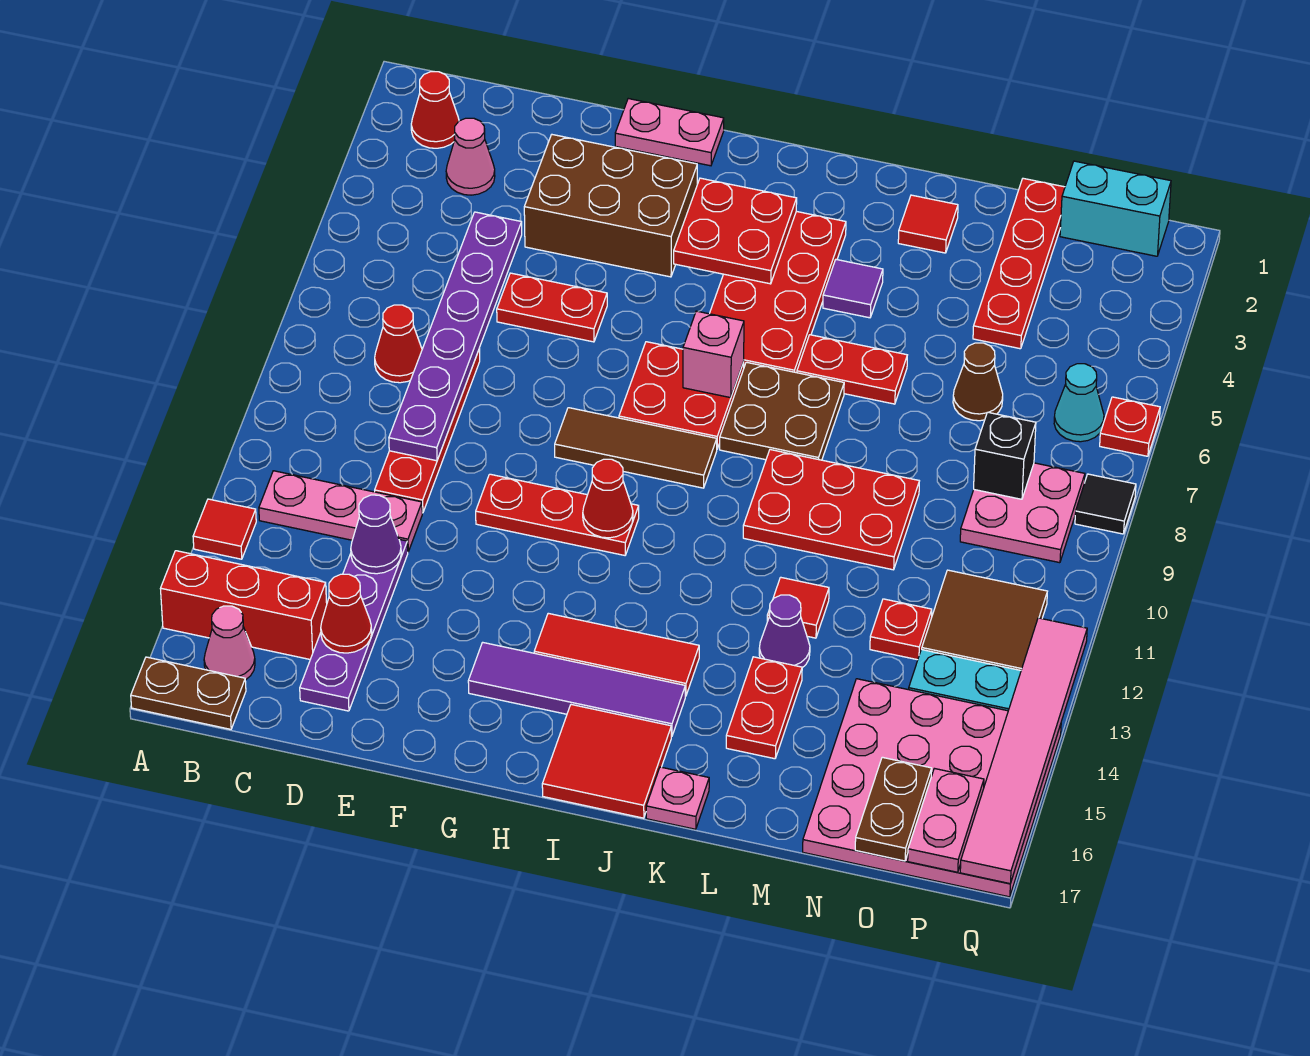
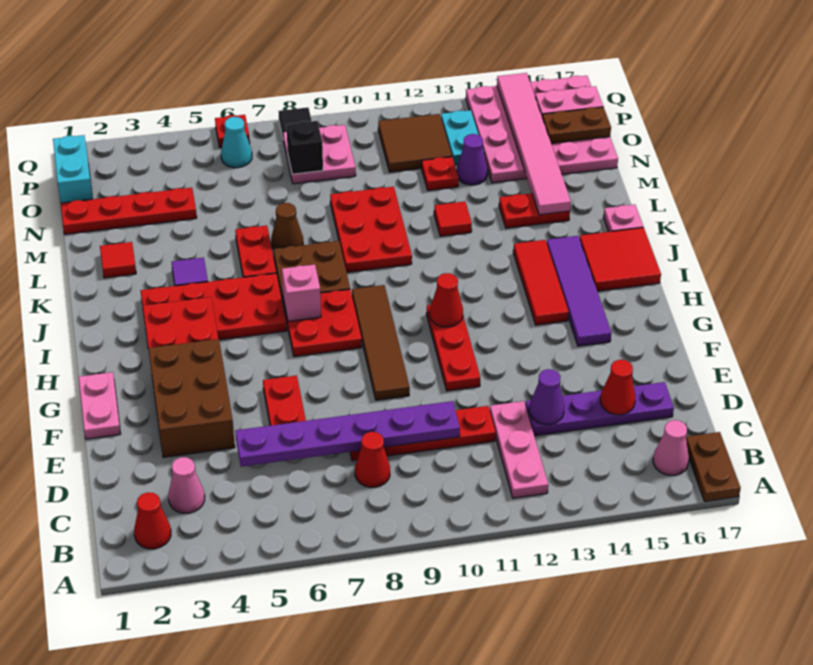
red 1x1 tile [193,499,256,559] -> none
red 1x3 brick [160,551,327,659] -> none
brown 1x3 tile [555,408,717,488] -> brown 1x4 tile [352,285,410,400]
purple 1x1 cone [759,595,810,668] -> purple 1x1 cone moved to [456,134,487,185]
brown 1x1 cone [953,343,1003,421] -> brown 1x1 cone moved to [271,203,303,250]
pink 1x6 tile [960,618,1087,884] -> pink 1x6 tile turned to [497,73,571,215]

